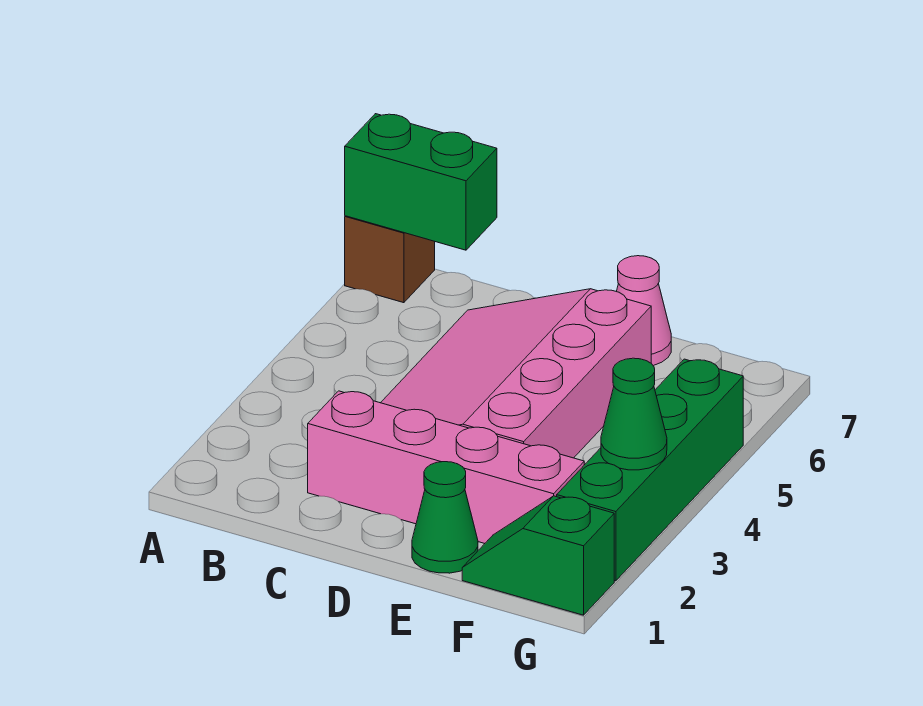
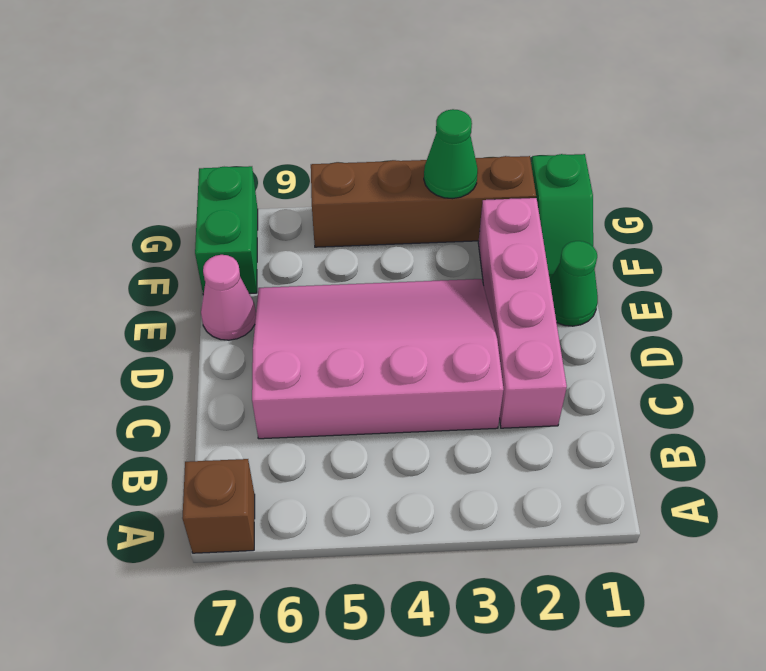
green 1x2 brick [345,114,497,250] -> green 1x2 brick moved to [195,166,258,295]
pink 3x4 slope [381,289,651,458] -> pink 3x4 slope turned to [252,279,504,439]
green 1x4 brick [557,359,743,581] -> brown 1x4 brick [311,156,536,247]

